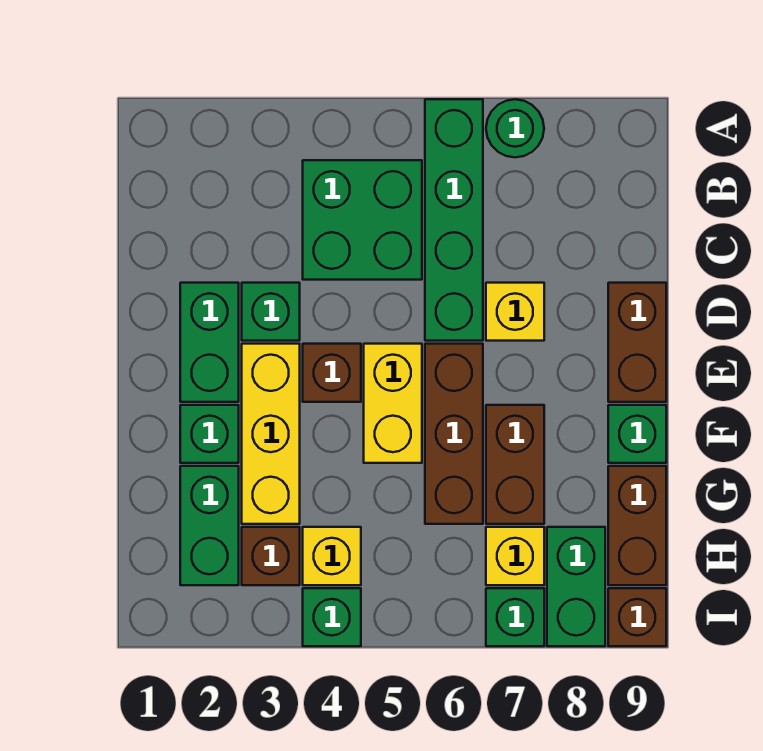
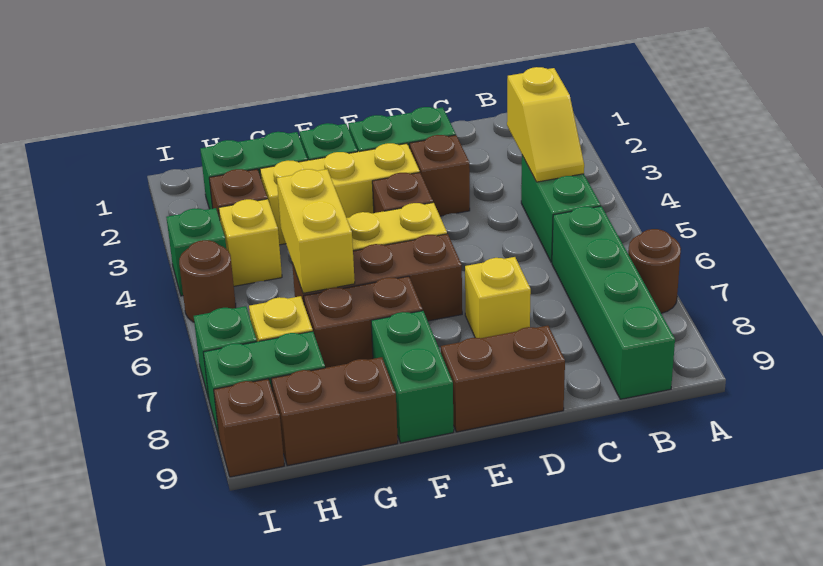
green 1x4 brick [425,99,483,341] -> green 1x4 brick turned to [552,206,675,399]
green 1x1 round brick [486,99,544,157] -> brown 1x1 round brick [628,229,681,313]
none -> yellow 1x2 slope [507,67,584,182]
green 2x2 brick [303,160,422,280] -> green 1x2 brick [521,156,601,262]
green 1x1 brick [242,283,300,341] -> brown 1x1 brick [410,135,470,216]
green 1x1 brick [608,405,666,463] -> green 1x2 brick [371,311,454,443]
none -> yellow 1x2 brick [277,169,355,293]
none -> brown 1x1 round brick [179,240,236,322]

